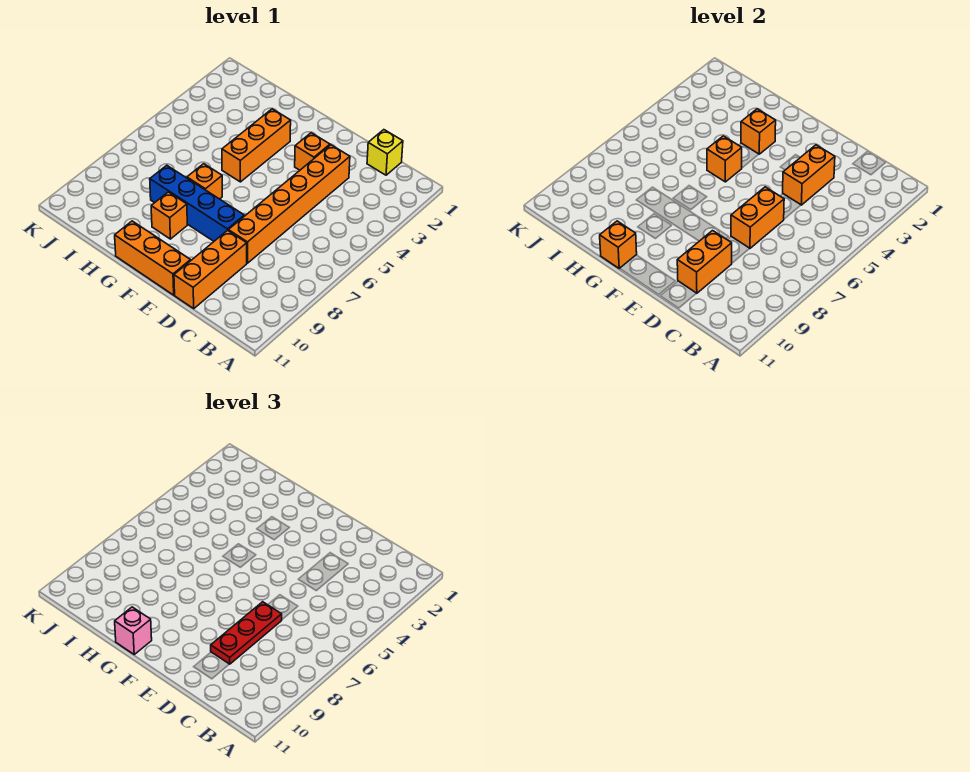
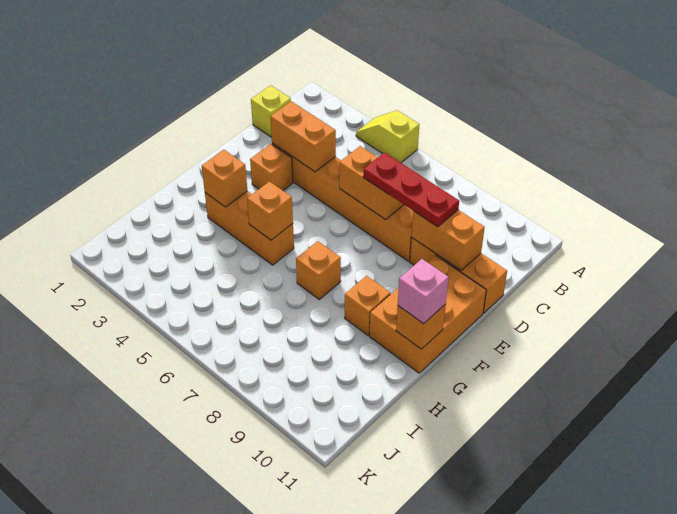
none -> yellow 1x2 slope [356,110,419,163]
blue 1x4 brick [150,165,244,241] -> none
orange 1x3 brick [115,221,191,295] -> orange 2x3 brick [369,255,486,373]

